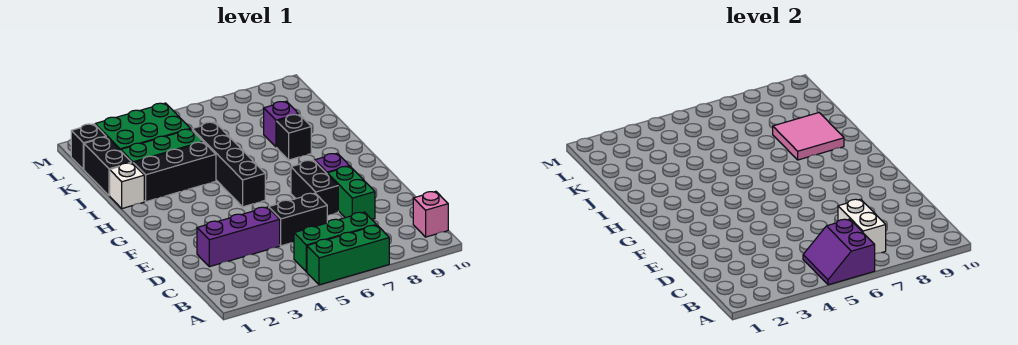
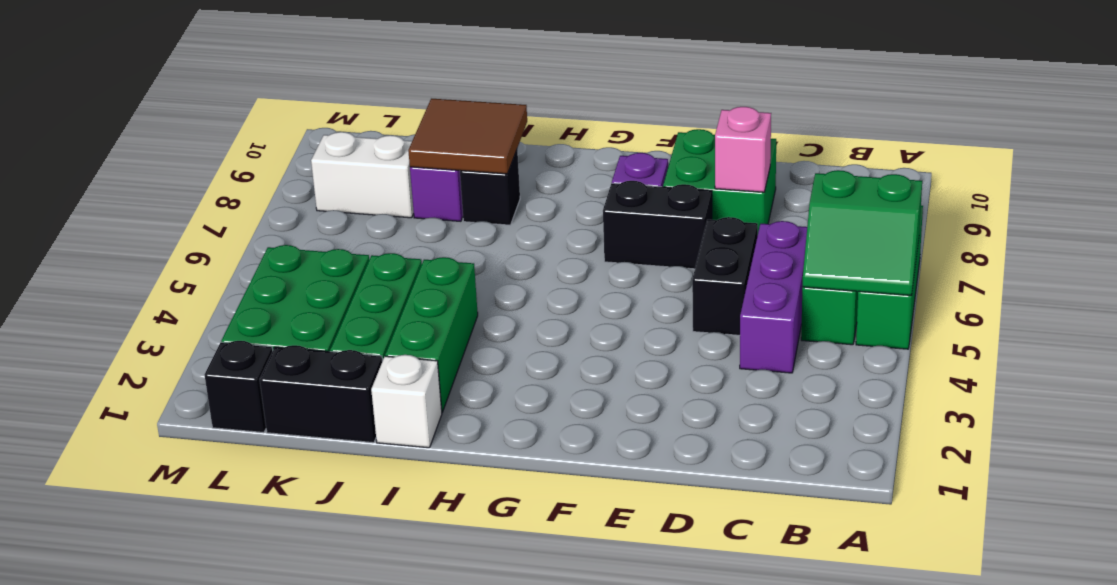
purple 2x2 slope [803,219,875,285] -> green 2x2 slope [803,170,922,296]
white 1x2 brick [838,199,886,254] -> white 1x2 brick moved to [311,132,414,218]
pink 1x1 brick [413,191,448,237] -> pink 1x1 brick moved to [715,107,771,192]
purple 1x3 brick [197,207,280,267] -> purple 1x3 brick moved to [740,221,807,373]
green 1x2 brick [327,166,375,219] -> green 2x2 brick [663,129,776,232]
black 1x4 brick [192,122,265,207] -> none
black 1x3 brick [133,142,216,202] -> green 1x3 brick [385,257,478,412]
pink 2x2 tile [773,113,844,160] -> brown 2x2 tile [408,99,527,174]

